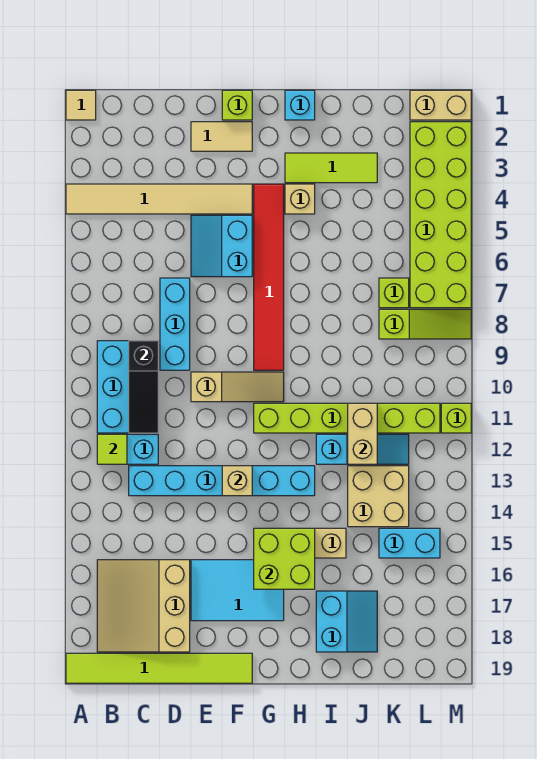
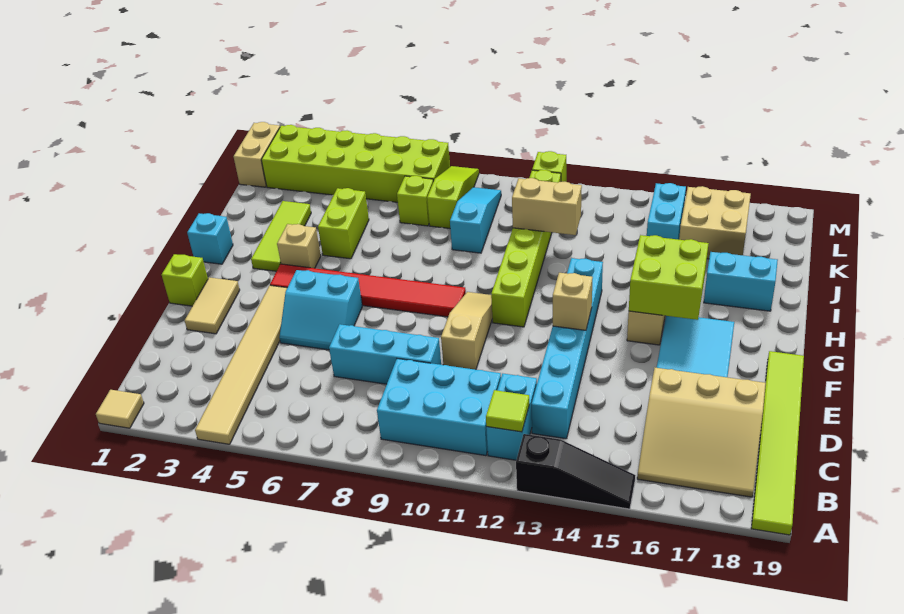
black 1x3 slope [129,341,158,433] -> black 1x3 slope moved to [516,434,635,509]
none -> lime 1x2 brick [318,188,369,259]
cyan 1x3 slope [316,434,409,464] -> cyan 1x3 slope moved to [450,187,501,253]
tan 2x2 brick [348,466,409,527] -> tan 2x2 brick moved to [679,186,751,259]

